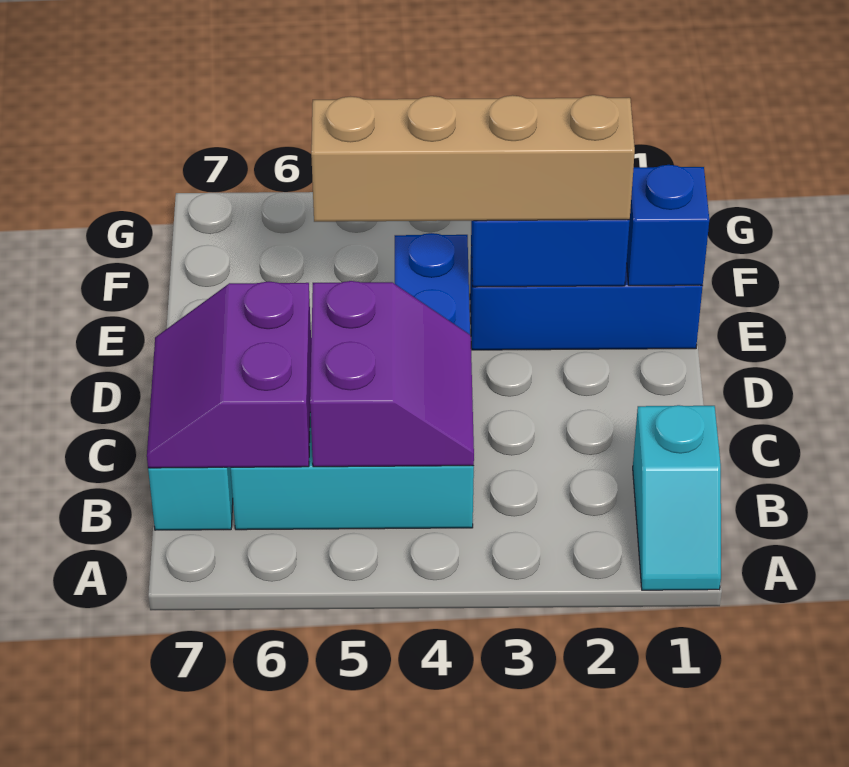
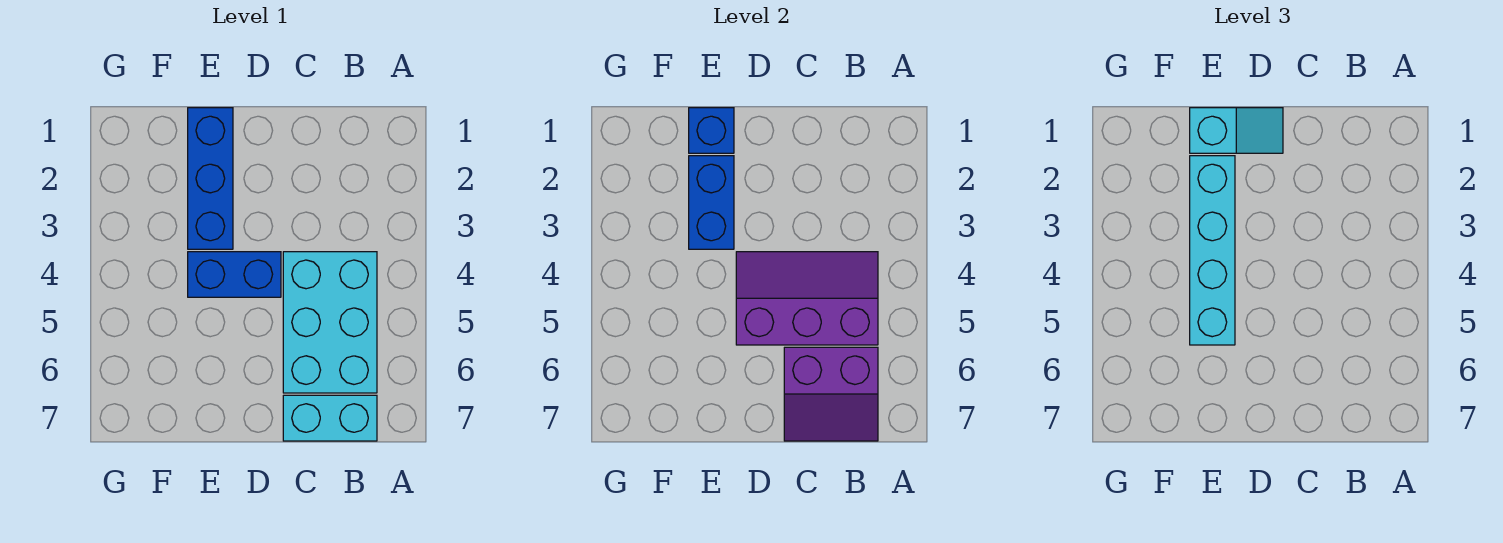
cyan 1x2 slope [633,405,721,590] -> cyan 1x2 slope moved to [1190,108,1283,153]
purple 2x2 slope [310,281,474,467] -> purple 2x3 slope [736,252,878,345]
tan 1x4 brick [311,95,635,222] -> cyan 1x4 brick [1190,156,1235,345]

